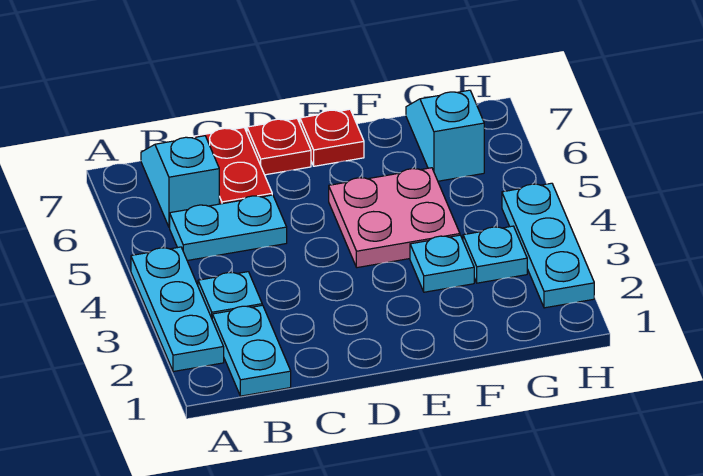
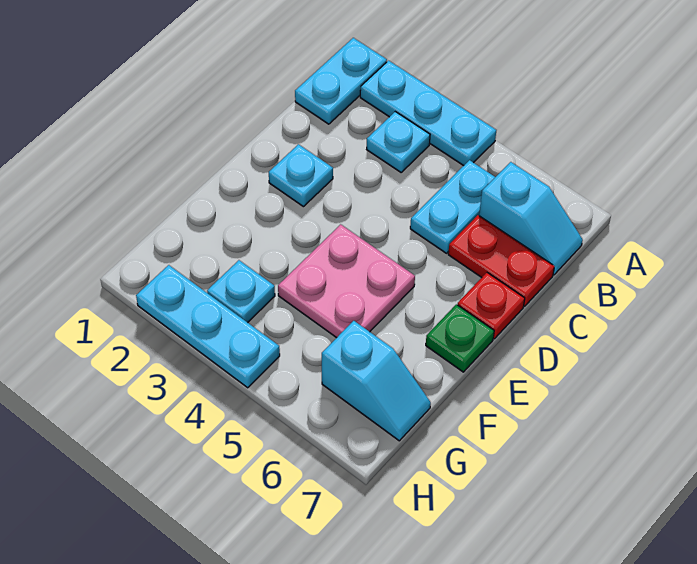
cyan 1x2 plate [212,305,291,396] -> cyan 1x2 plate turned to [295,38,387,124]
red 1x1 plate [300,109,364,166] -> green 1x1 plate [426,304,494,372]
cyan 1x1 plate [410,235,474,292] -> cyan 1x1 plate moved to [269,144,333,207]

